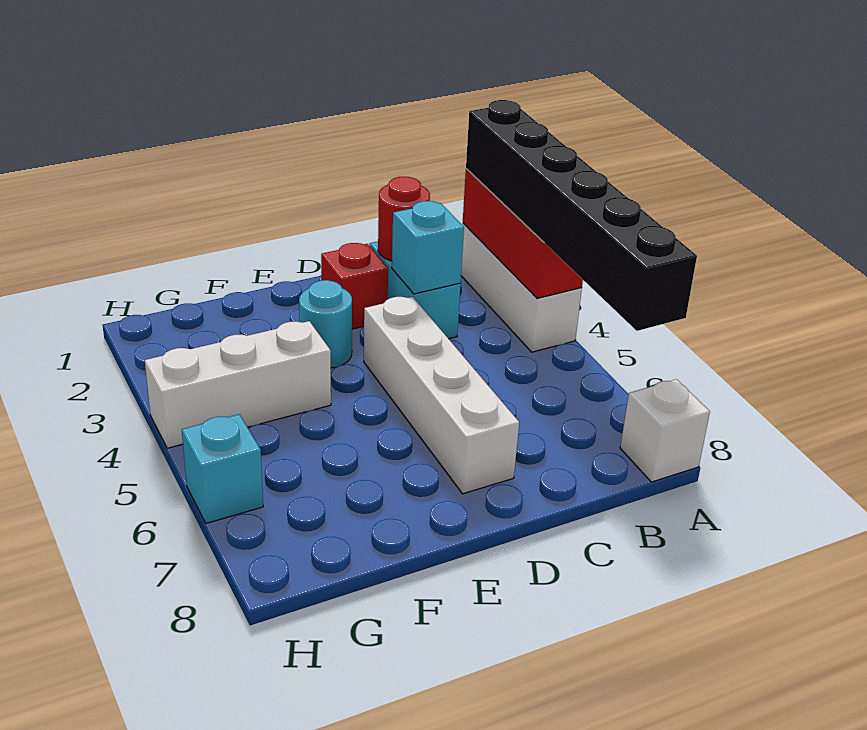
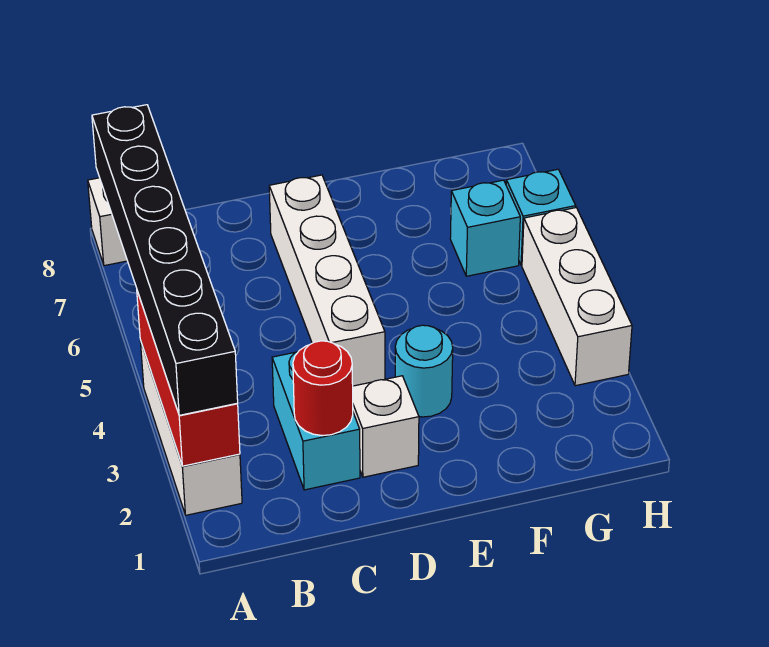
cyan 1x1 brick [392,201,464,294] -> cyan 1x1 brick moved to [450,180,520,276]
red 1x1 brick [321,243,388,329] -> white 1x1 brick [353,376,419,477]
white 1x3 brick [145,321,331,448] -> white 1x3 brick turned to [522,208,632,386]

